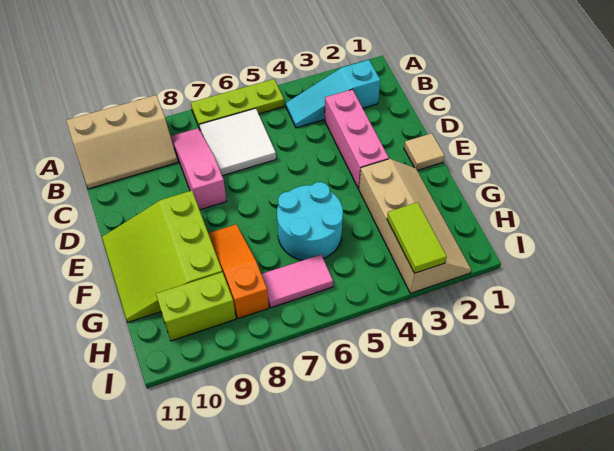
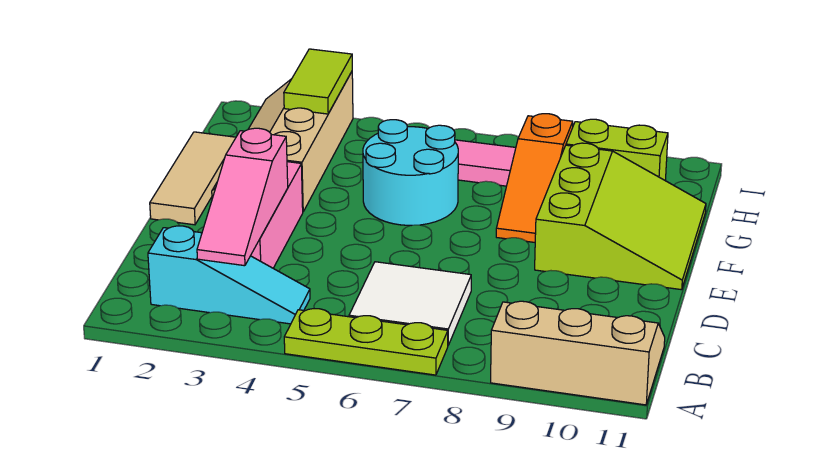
pink 1x3 slope [171,128,226,210] -> pink 1x3 slope moved to [197,128,288,266]
tan 1x1 tile [404,133,444,170] -> tan 1x3 tile [150,132,236,225]

